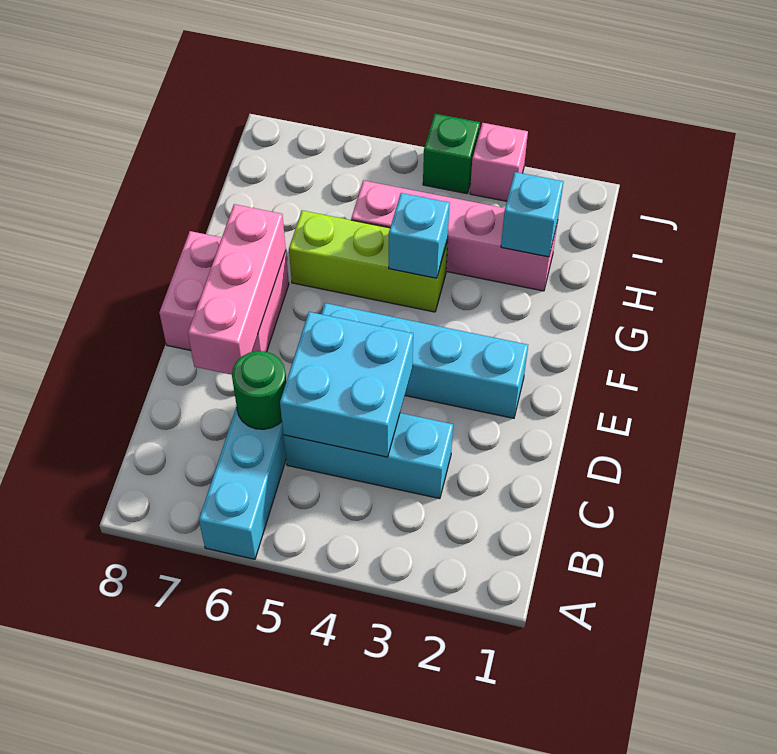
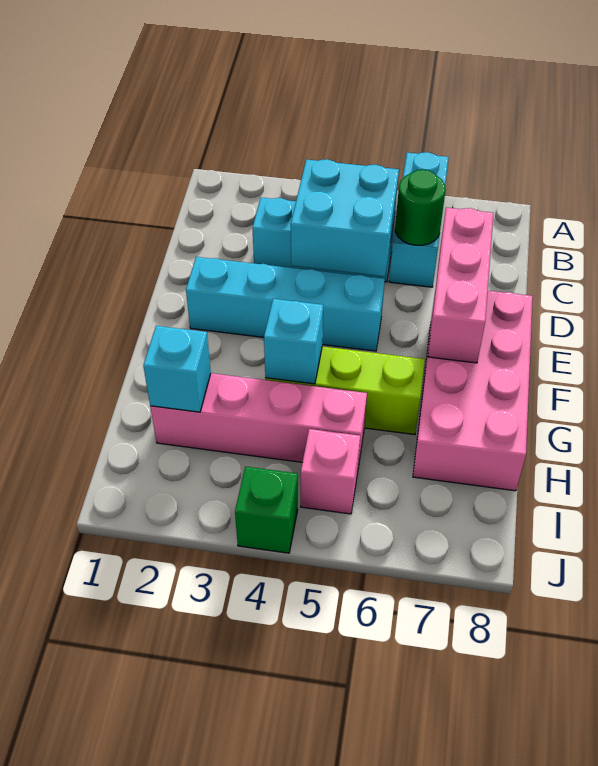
pink 2x2 brick [159,231,289,352] -> pink 2x4 brick [413,291,533,491]
pink 1x1 brick [470,123,528,201] -> pink 1x1 brick moved to [301,429,360,514]

